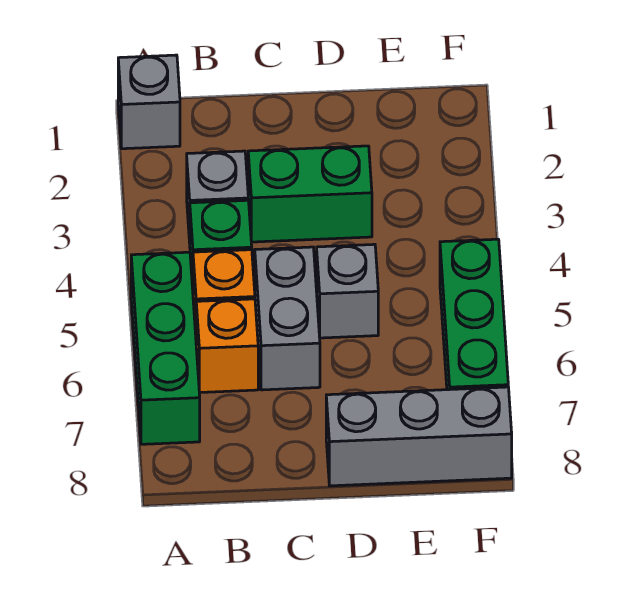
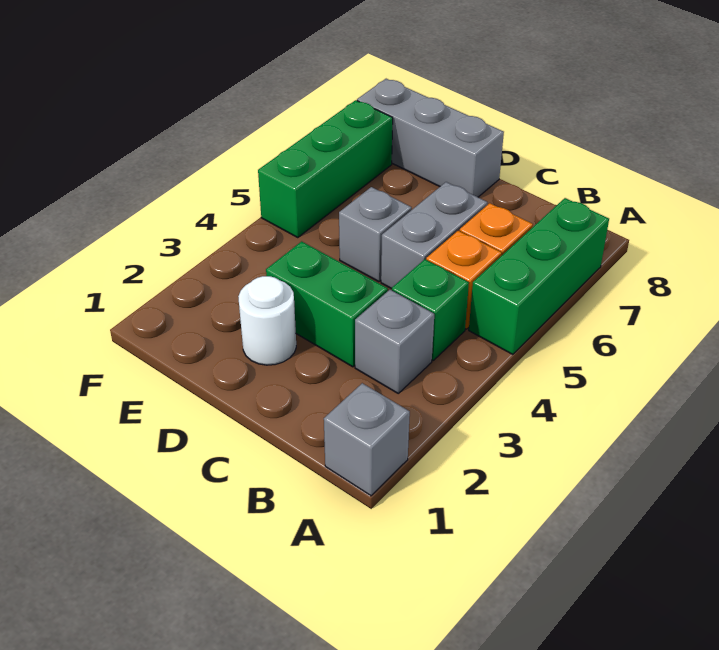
none -> white 1x1 round brick [238,276,296,365]

